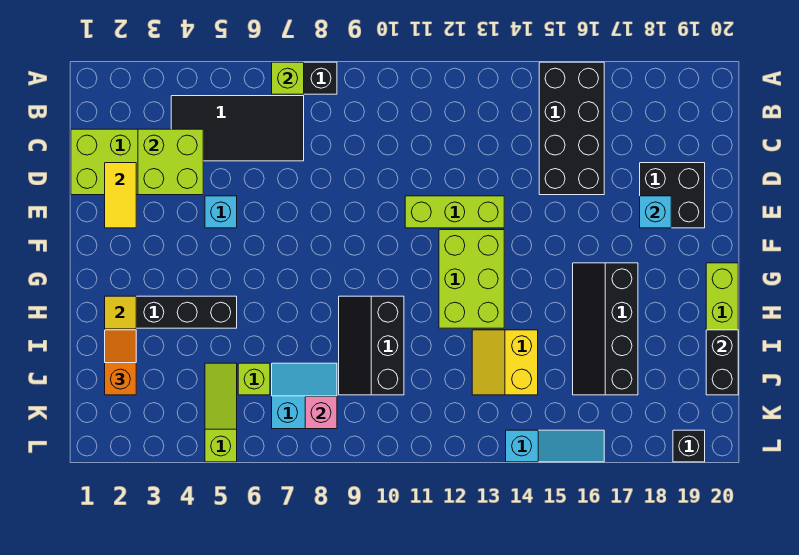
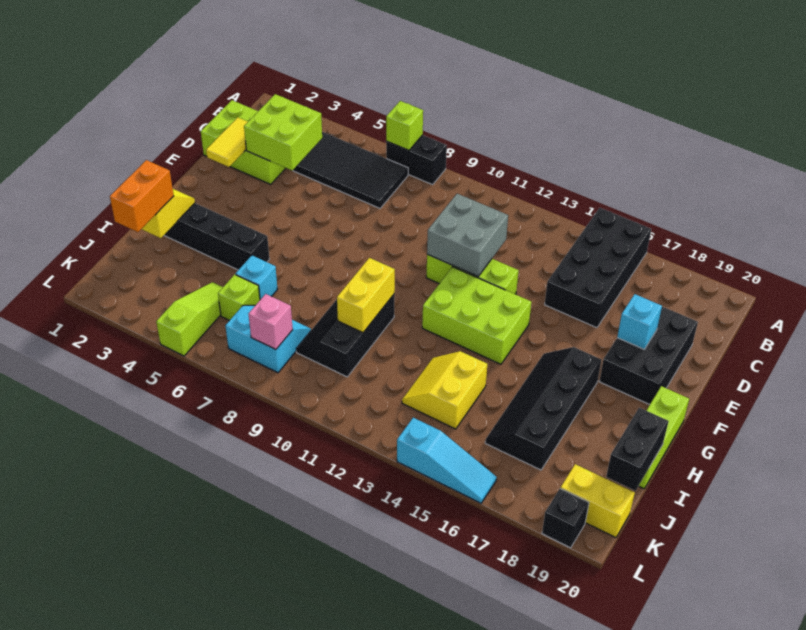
none -> grey 2x2 brick [427,194,508,276]
black 2x2 brick [640,163,705,228] -> black 2x3 brick [599,307,698,405]
cyan 1x1 brick [205,196,237,228] -> cyan 1x1 brick moved to [235,255,278,300]
lime 2x3 brick [439,230,504,328] -> lime 2x3 brick turned to [422,267,531,364]
none -> yellow 1x2 brick [337,258,395,333]
orange 1x2 slope [105,330,136,395] -> orange 1x2 brick [110,160,174,232]
none -> yellow 1x2 brick [560,464,635,538]

